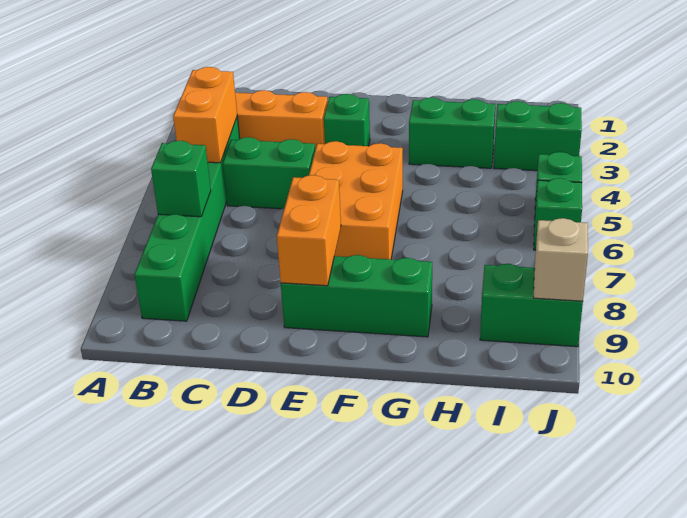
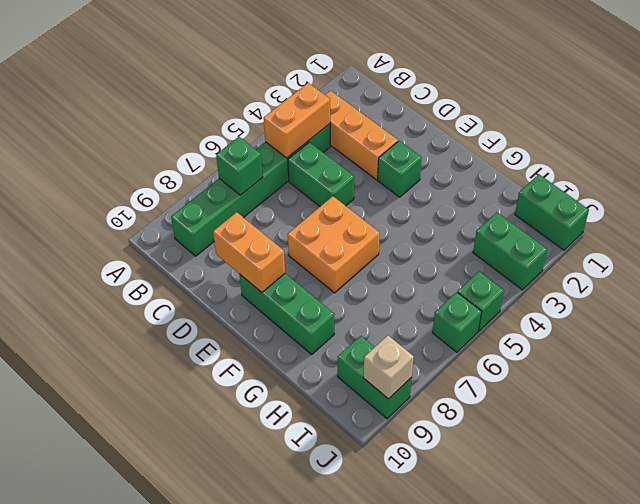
orange 2x3 brick [309,141,403,259] -> orange 2x2 brick [288,196,380,293]
orange 1x2 brick [277,175,341,286] -> orange 1x2 brick turned to [213,212,285,292]
green 1x2 brick [409,98,495,168] -> green 1x2 brick moved to [515,174,589,250]

